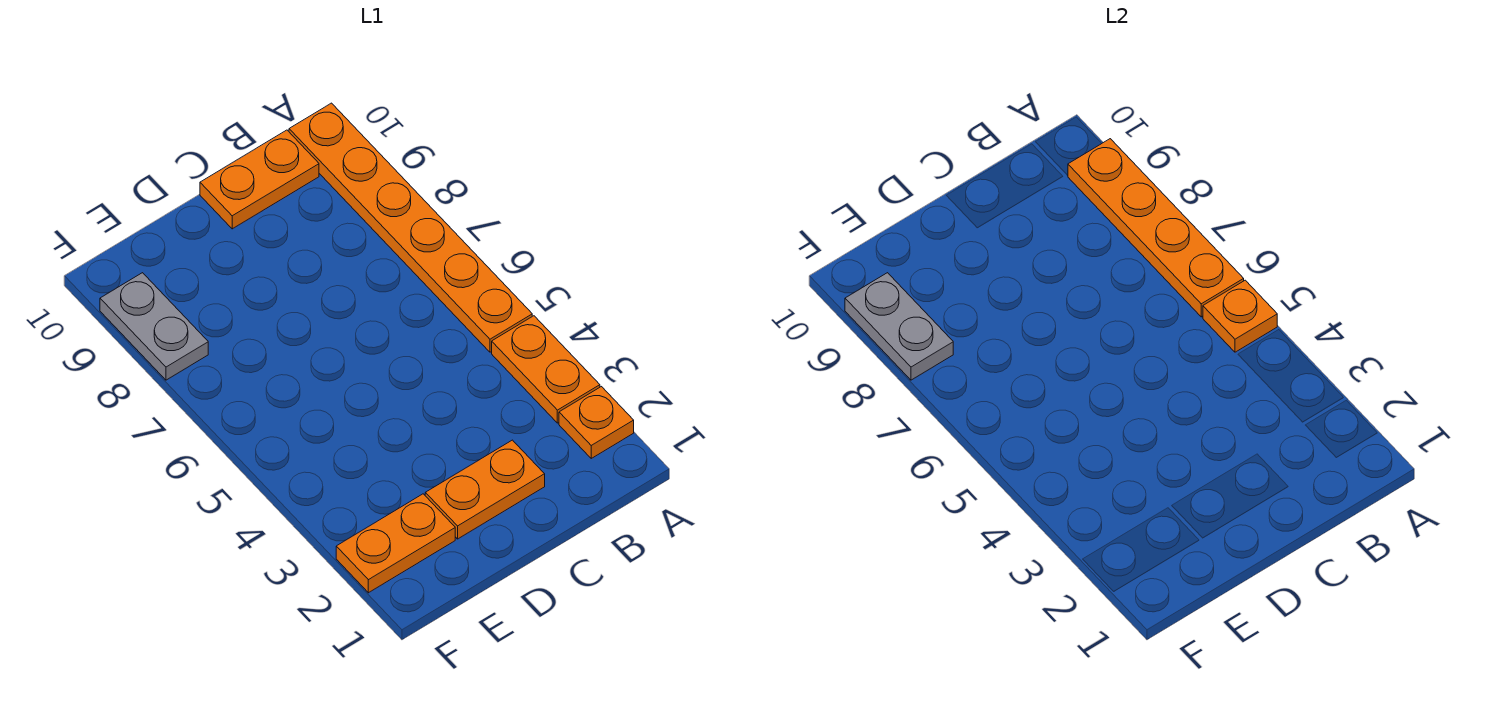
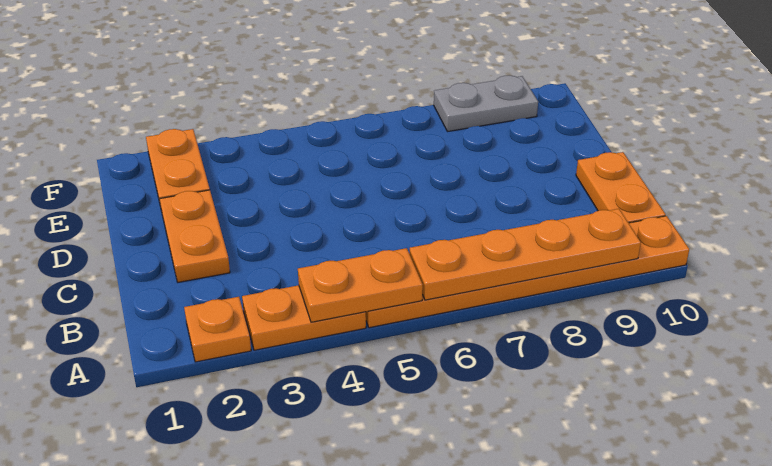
orange 1x1 plate [1203,280,1277,352] -> orange 1x2 plate [298,248,423,322]
grey 1x2 plate [845,273,953,380] -> none

